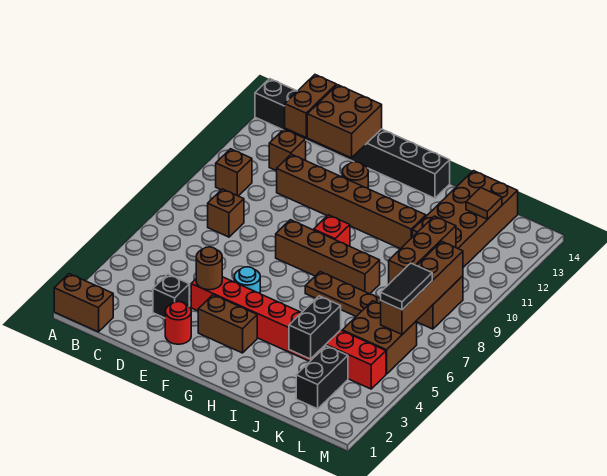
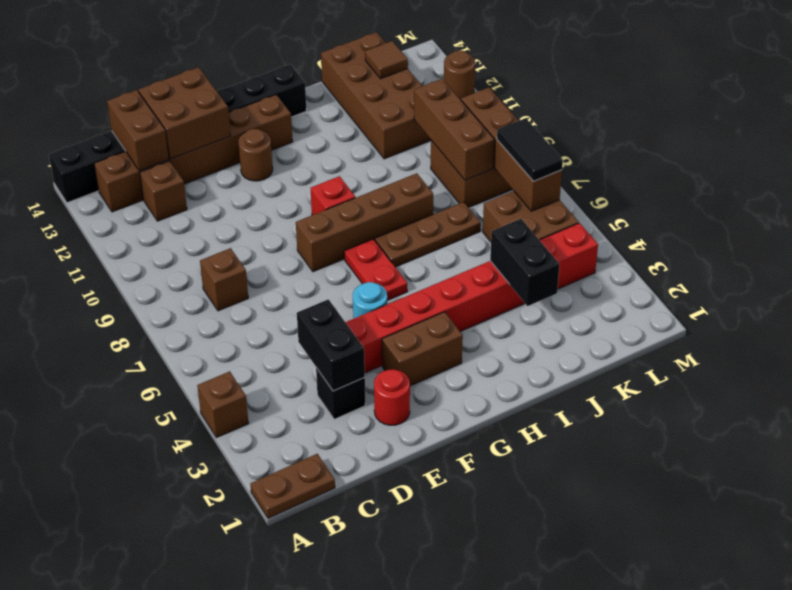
brown 1x2 brick [54,274,113,332] -> brown 1x2 plate [250,454,335,518]
brown 1x1 brick [216,149,252,196] -> brown 1x1 brick moved to [197,371,249,438]
brown 1x6 brick [277,154,426,249] -> brown 1x6 brick moved to [94,95,293,212]
brown 1x1 round brick [196,247,222,290] -> brown 1x1 round brick moved to [444,50,475,100]
none -> red 1x2 plate [344,239,407,301]
black 1x2 brick [296,346,348,409] -> black 1x2 brick moved to [297,299,365,391]

